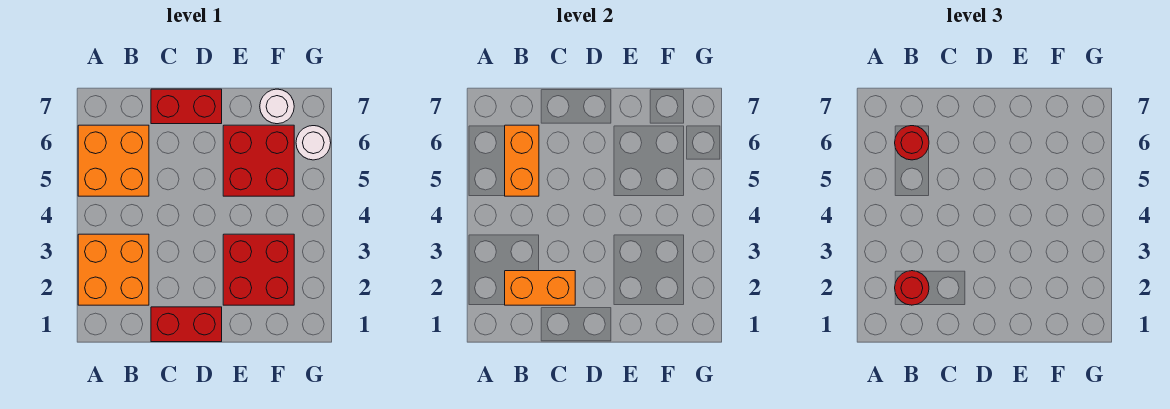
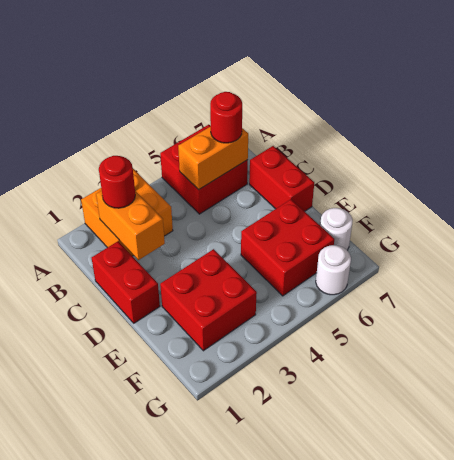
orange 2x2 brick [78,125,149,196] -> red 2x2 brick [160,125,248,214]

